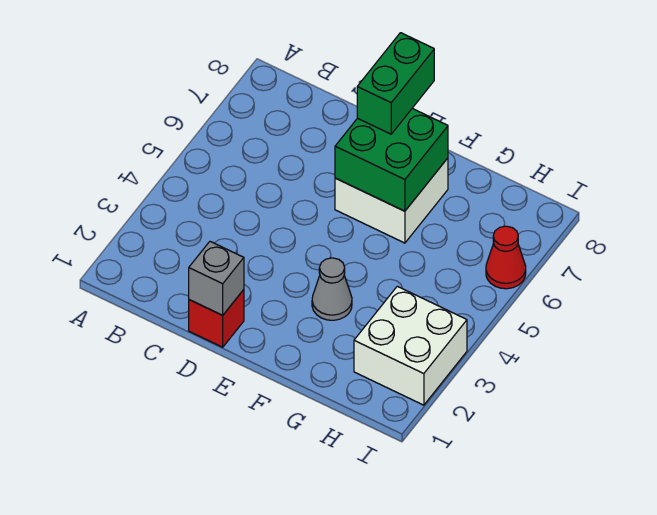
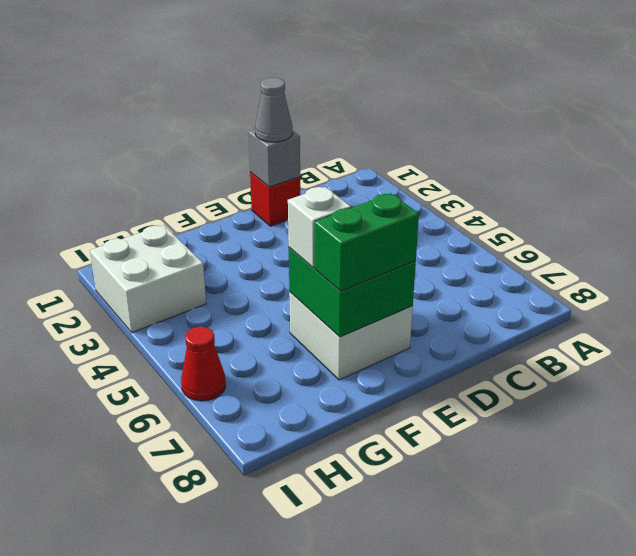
green 1x2 brick [357,33,434,134] -> green 1x2 brick turned to [314,193,419,291]
grey 1x1 cone [312,258,352,320] -> grey 1x1 cone moved to [255,78,293,142]
none -> white 1x1 brick [288,187,351,268]

